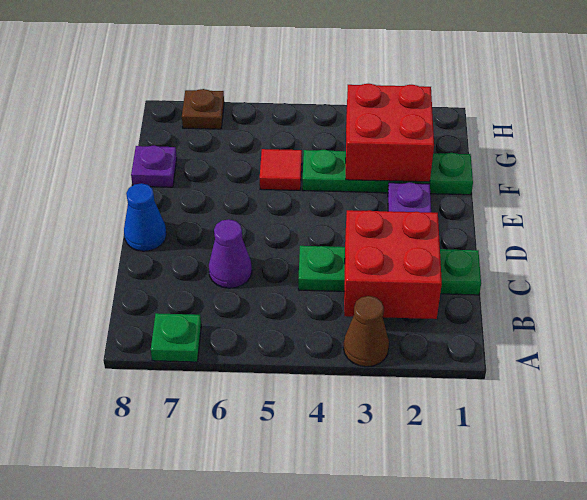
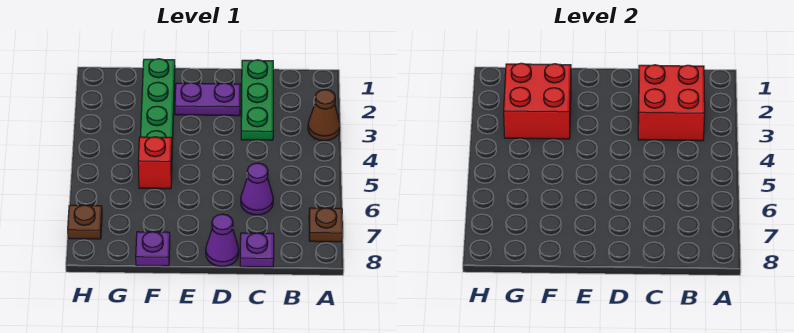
green 1x1 plate [151,313,201,362] -> brown 1x1 plate [309,208,343,242]
green 1x4 plate [298,246,481,295] -> green 1x3 plate [241,60,273,140]
none -> purple 1x1 plate [240,233,274,267]
blue 1x1 cone [124,183,166,251] -> purple 1x1 cone [206,214,239,267]
red 1x1 tile [260,149,302,190] -> red 1x1 brick [138,137,172,189]

